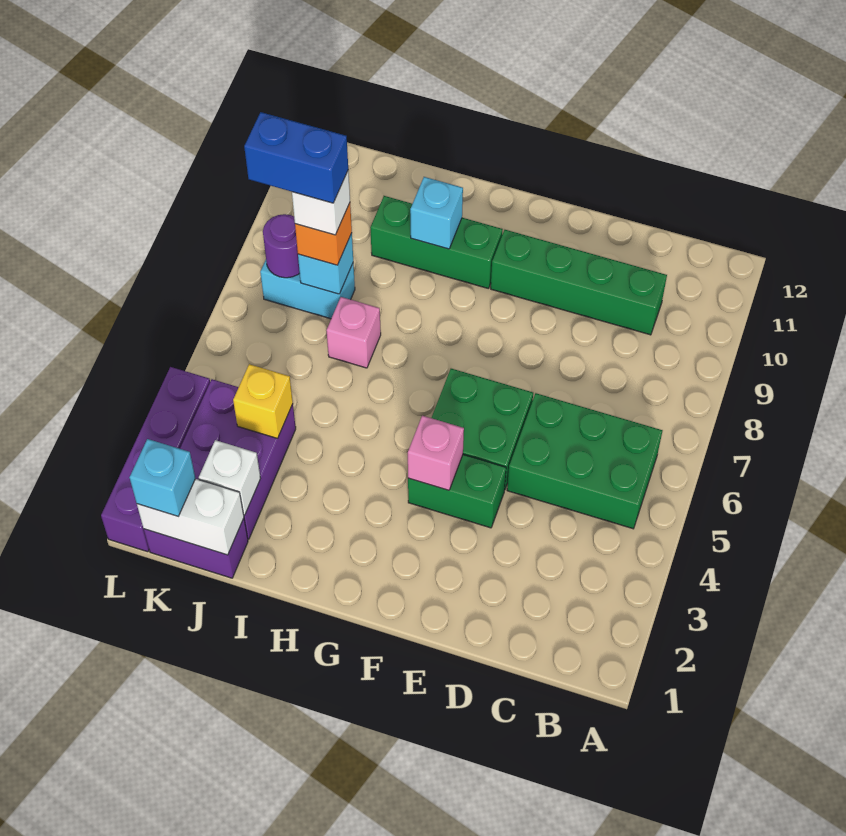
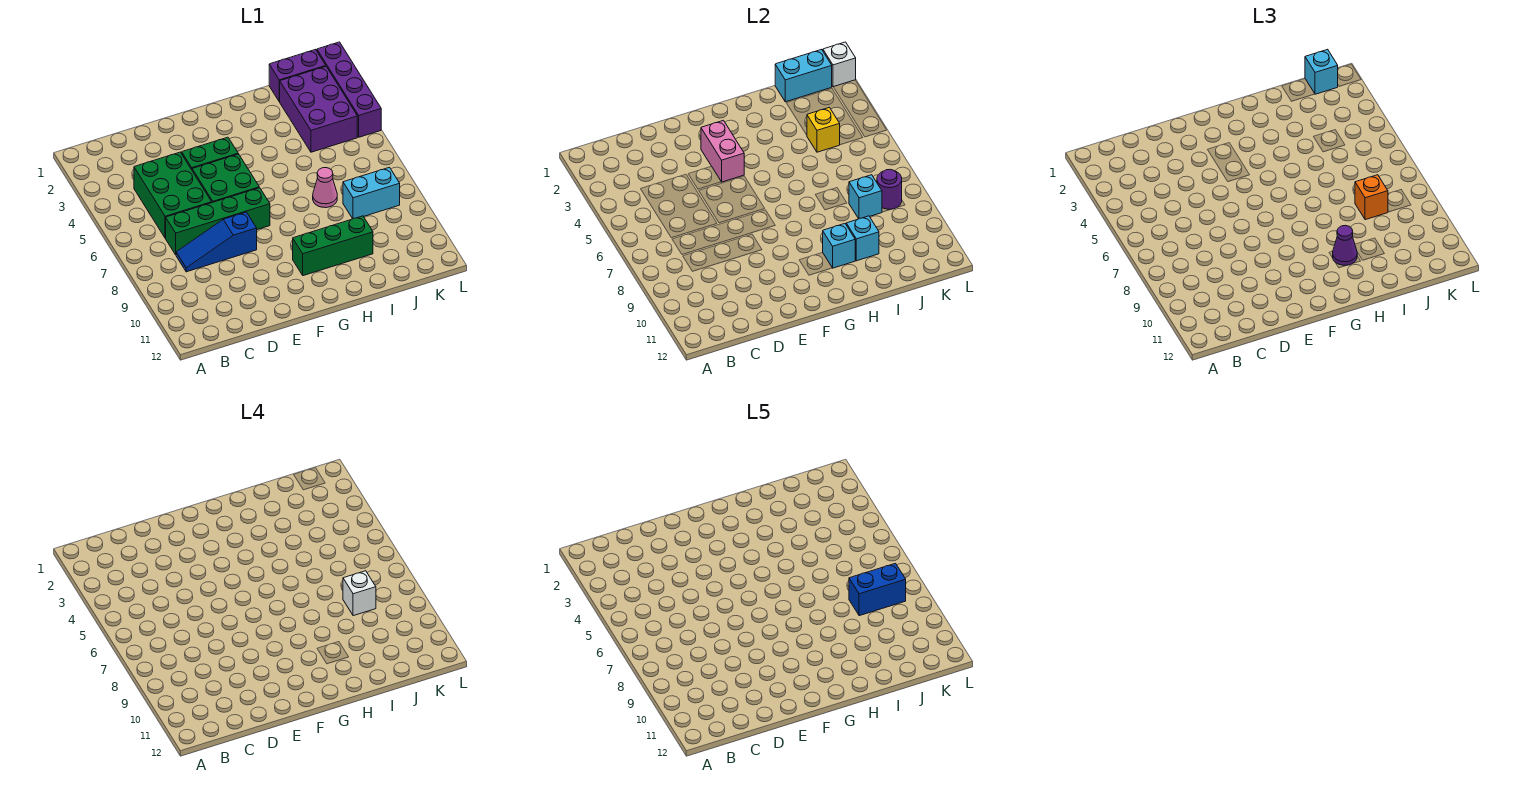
green 2x3 brick [507,393,663,529] -> green 2x3 brick turned to [134,152,212,238]
none -> blue 1x3 slope [176,212,257,272]
green 1x4 brick [491,230,667,335] -> green 1x4 brick moved to [166,188,270,255]
pink 1x1 brick [408,416,464,490] -> pink 1x2 brick [701,120,744,182]
none -> purple 1x1 cone [1333,225,1358,265]
pink 1x1 brick [326,297,381,368] -> pink 1x1 cone [313,168,337,208]
none -> cyan 1x1 brick [846,216,879,261]
white 1x2 brick [137,479,244,555] -> cyan 1x2 brick [775,49,832,102]
white 1x1 brick [199,440,261,515] -> white 1x1 brick moved to [823,42,856,87]

